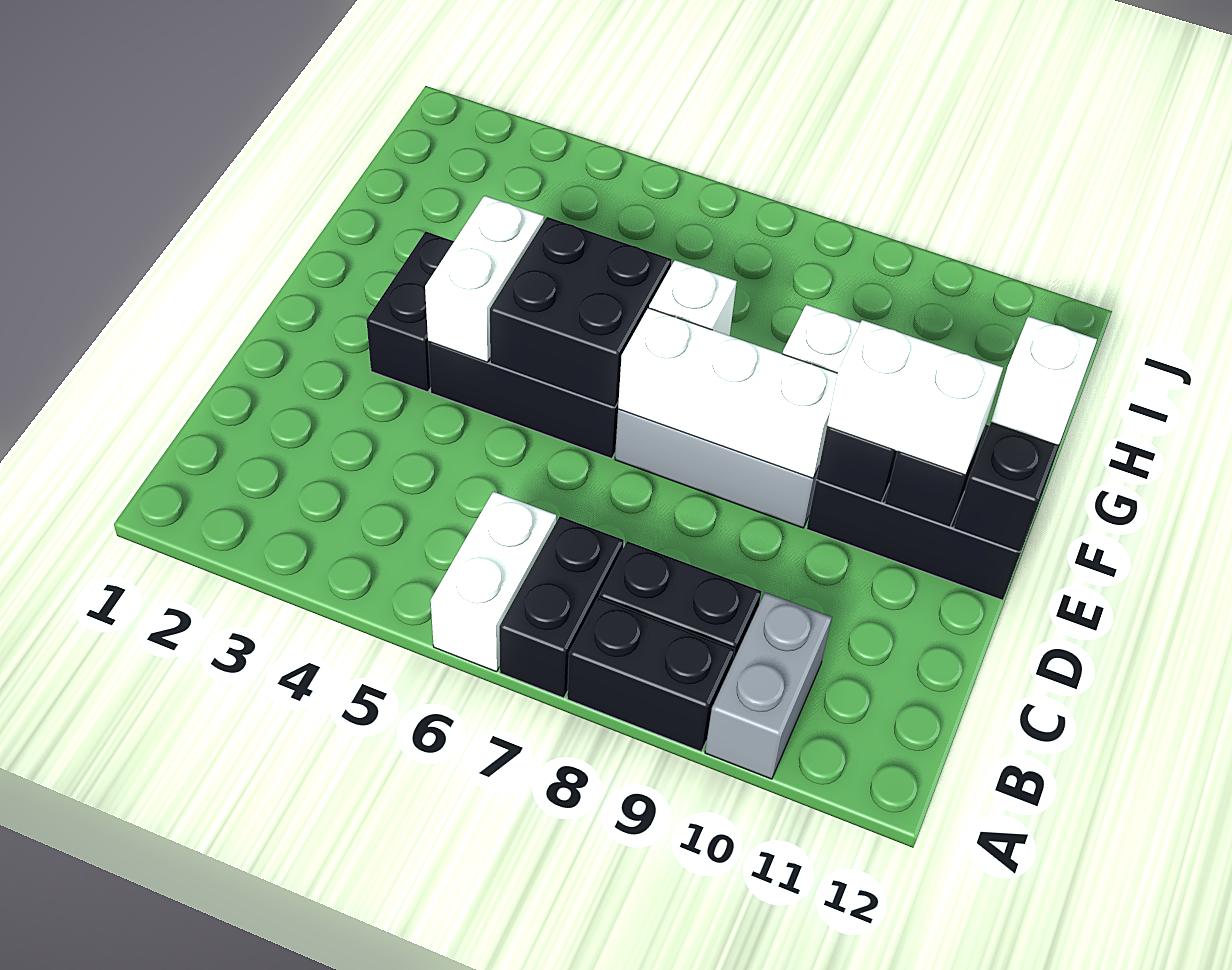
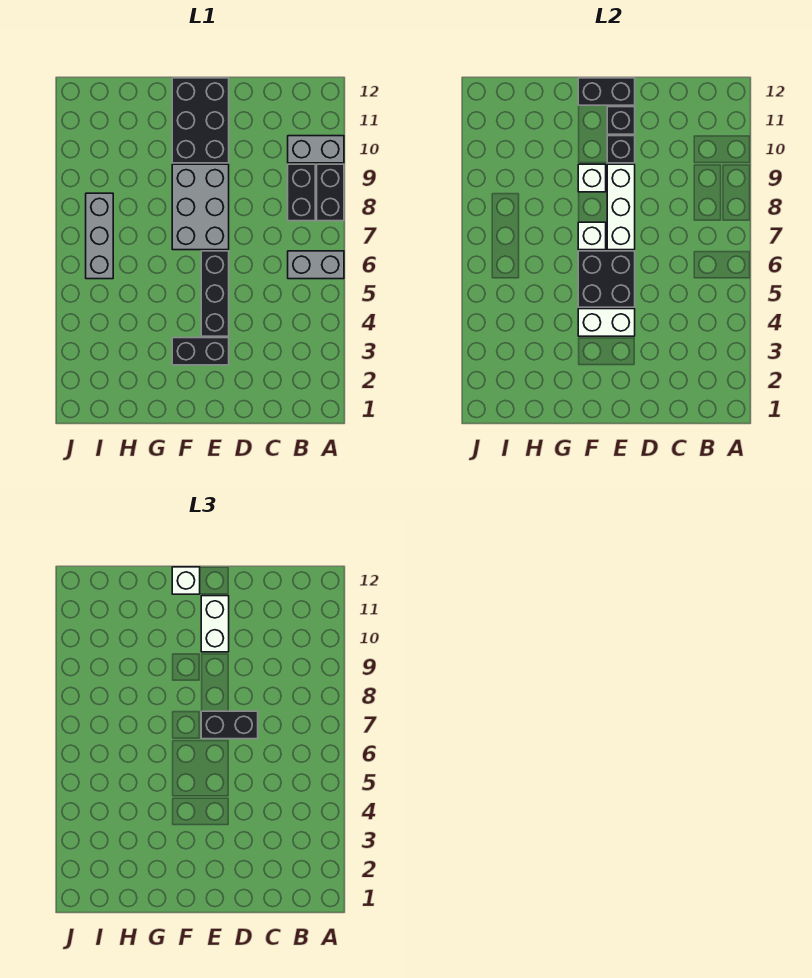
white 1x2 brick [431,492,556,672] -> grey 1x2 brick [288,251,344,279]
black 1x2 brick [499,516,624,698] -> black 1x2 brick moved to [201,711,258,739]
none -> grey 1x3 brick [86,193,113,279]

